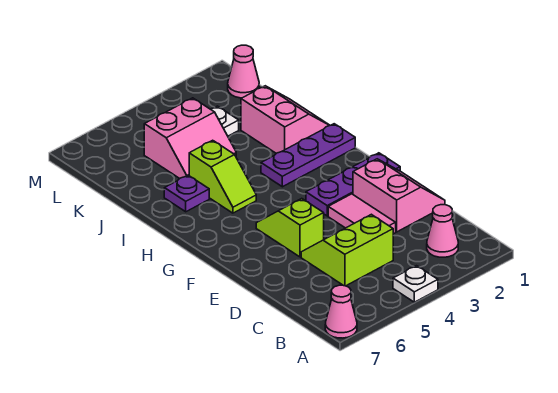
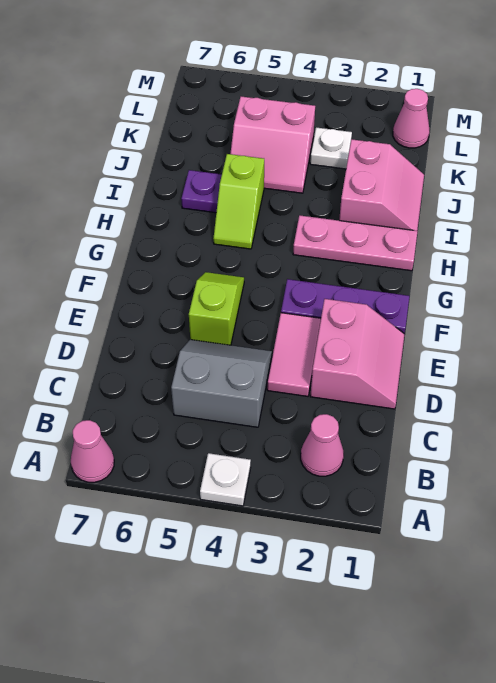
lime 2x2 slope [301,214,393,286] -> grey 2x2 slope [171,340,272,427]
purple 1x3 plate [261,124,355,187] -> pink 1x3 plate [293,215,418,271]

